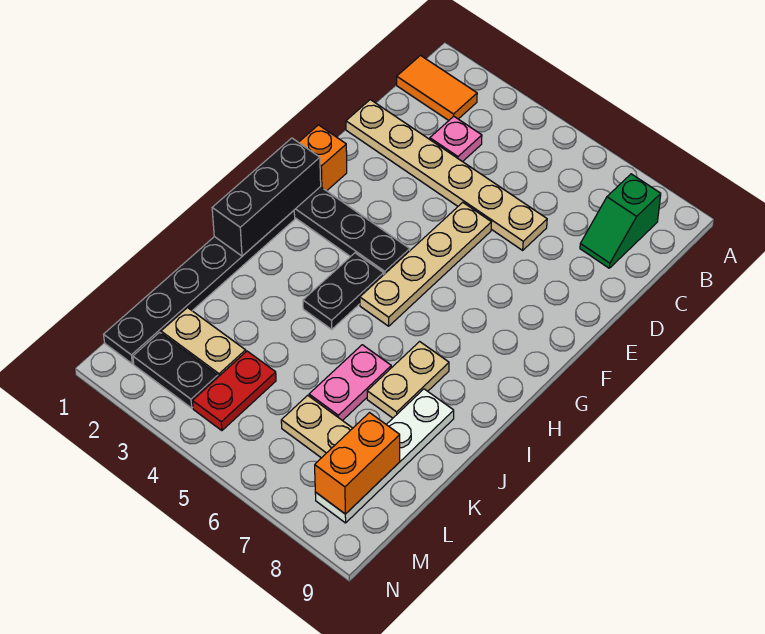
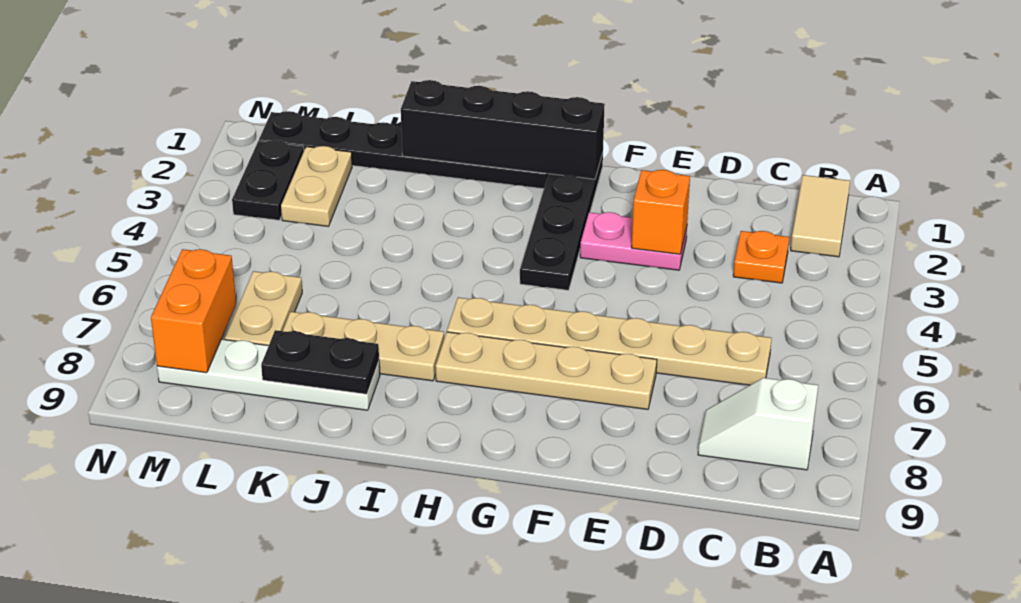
orange 1x2 tile [397,56,477,120] -> tan 1x2 tile [791,175,850,257]
green 1x2 slope [580,174,661,268] -> white 1x2 slope [698,378,818,470]
pink 1x1 plate [430,116,482,162] -> orange 1x1 plate [733,231,789,283]
tan 1x6 plate [346,100,547,250] -> tan 1x6 plate turned to [447,297,772,385]
tan 1x4 plate [360,202,491,326] -> tan 1x4 plate moved to [436,332,657,409]
orange 1x1 brick [299,125,347,191] -> orange 1x1 brick moved to [632,170,690,254]
black 1x3 brick [212,138,321,256] -> black 1x4 brick [401,80,605,179]
black 1x2 plate [303,253,384,329] -> black 1x2 plate moved to [261,330,379,394]
tan 1x2 plate [367,342,449,418] -> tan 1x3 plate [283,312,444,381]
pink 1x2 plate [309,345,391,421] -> pink 1x2 plate moved to [580,212,687,270]
red 1x2 plate [193,351,276,431] -> none
orange 1x2 brick [315,413,400,514] -> orange 1x2 brick turned to [151,249,236,373]

